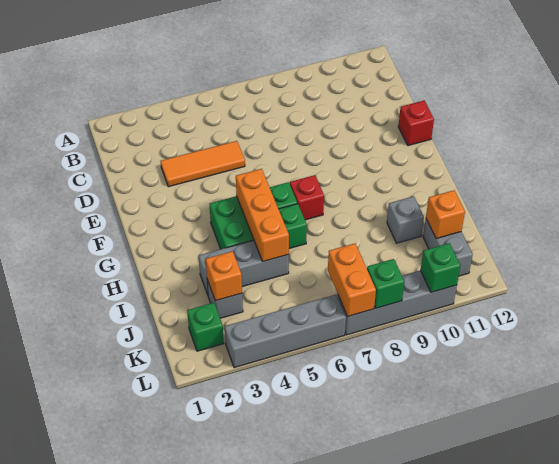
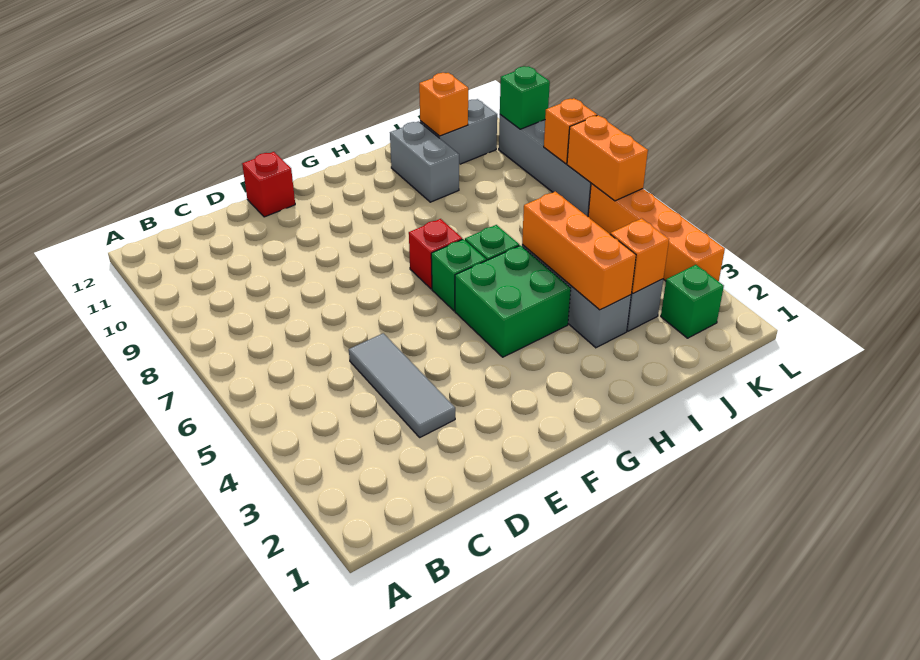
orange 1x3 tile [161,141,245,187] -> grey 1x3 tile [349,333,455,437]
orange 1x3 brick [236,169,289,262] -> orange 1x3 brick turned to [522,192,636,310]
grey 1x1 brick [387,196,424,243] -> grey 1x2 brick [390,121,459,202]
orange 1x2 brick [328,244,376,317] -> orange 1x2 brick turned to [567,115,648,201]
grey 1x4 brick [225,295,346,368] -> orange 1x4 brick [588,184,725,282]
green 1x1 brick [367,259,404,308] -> orange 1x1 brick [544,98,597,164]

